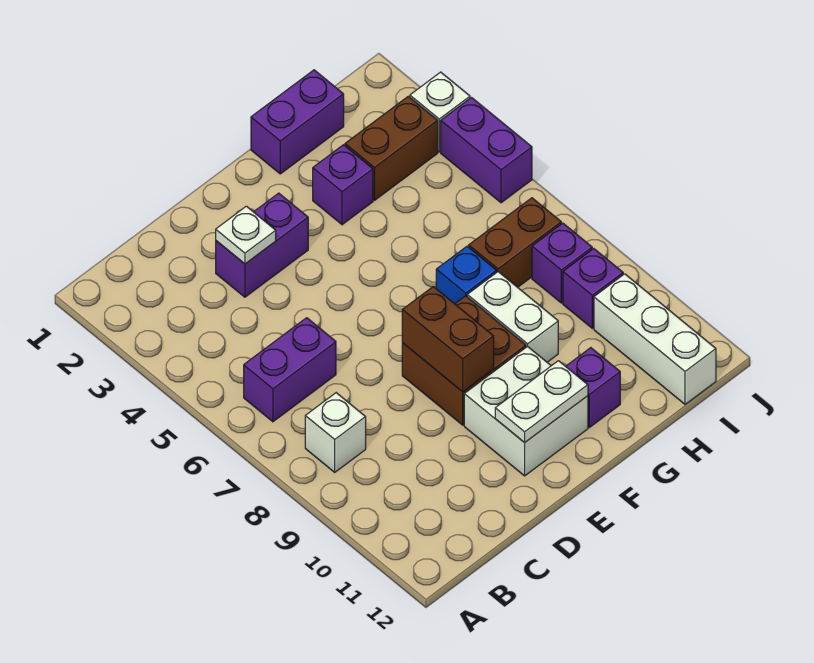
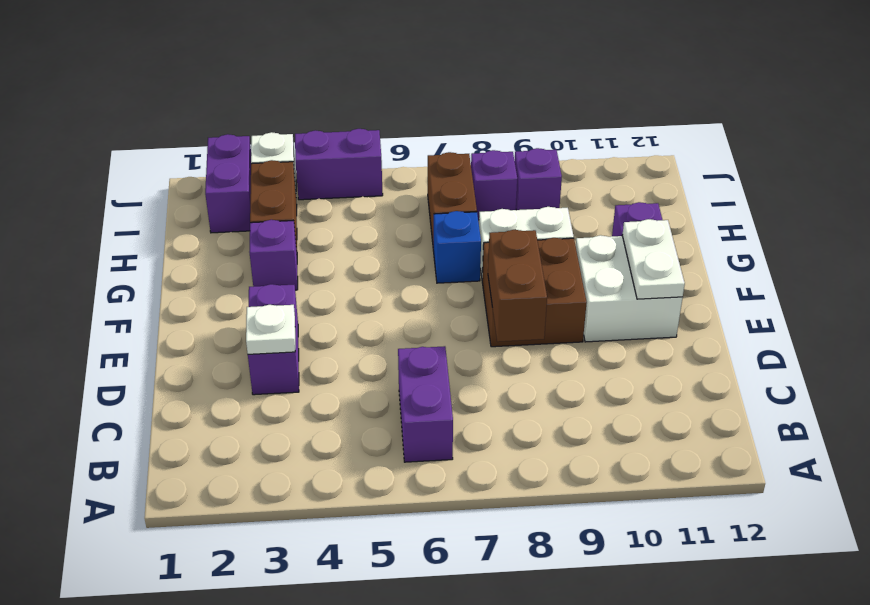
white 1x1 brick [305,393,366,472] -> none
brown 1x2 brick [402,287,494,392] -> brown 1x2 brick turned to [488,230,547,342]
purple 1x2 brick [251,70,344,174] -> purple 1x2 brick moved to [205,134,251,233]
white 1x3 brick [594,274,716,404] -> none

